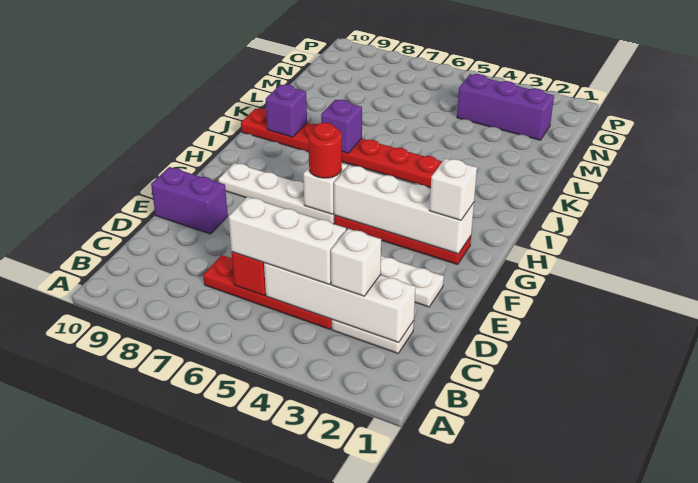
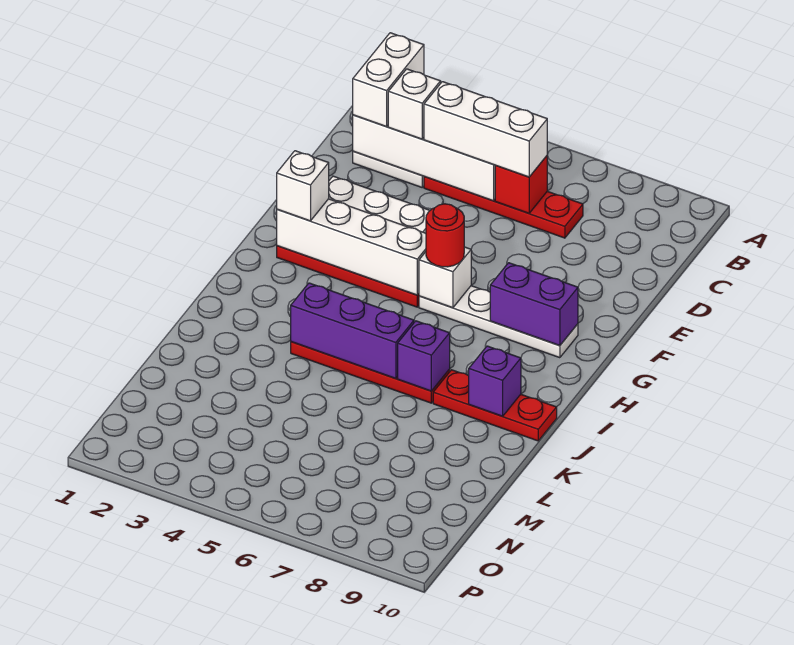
none -> white 1x2 brick [353,33,424,127]
purple 1x2 brick [151,167,228,234] -> purple 1x2 brick moved to [490,263,578,345]
purple 1x3 brick [457,74,554,140] -> purple 1x3 brick moved to [291,283,414,379]

